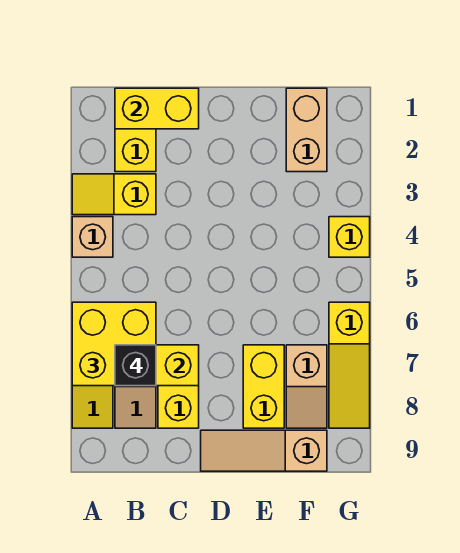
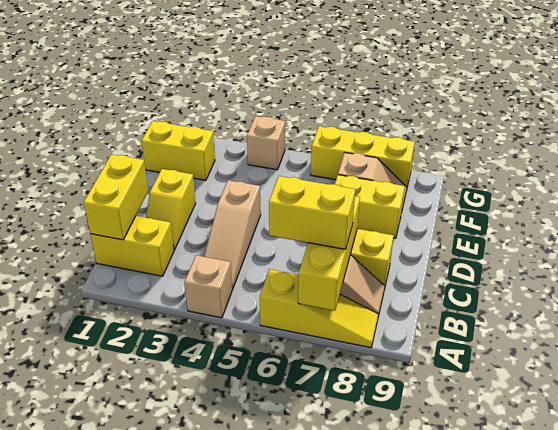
yellow 1x2 slope [72,174,156,215] -> yellow 1x2 slope moved to [146,169,196,250]
yellow 2x2 brick [72,302,156,386] -> yellow 1x2 brick [269,176,356,249]
black 1x1 brick [115,345,156,386] -> none
tan 1x3 slope [201,430,327,471] -> tan 1x3 slope moved to [204,180,261,290]
tan 1x2 brick [286,88,327,172] -> yellow 1x2 brick [142,121,215,180]
yellow 1x1 brick [329,217,370,257] -> tan 1x1 brick [247,116,285,170]
yellow 1x3 slope [329,302,370,428] -> yellow 1x3 brick [311,126,415,187]

